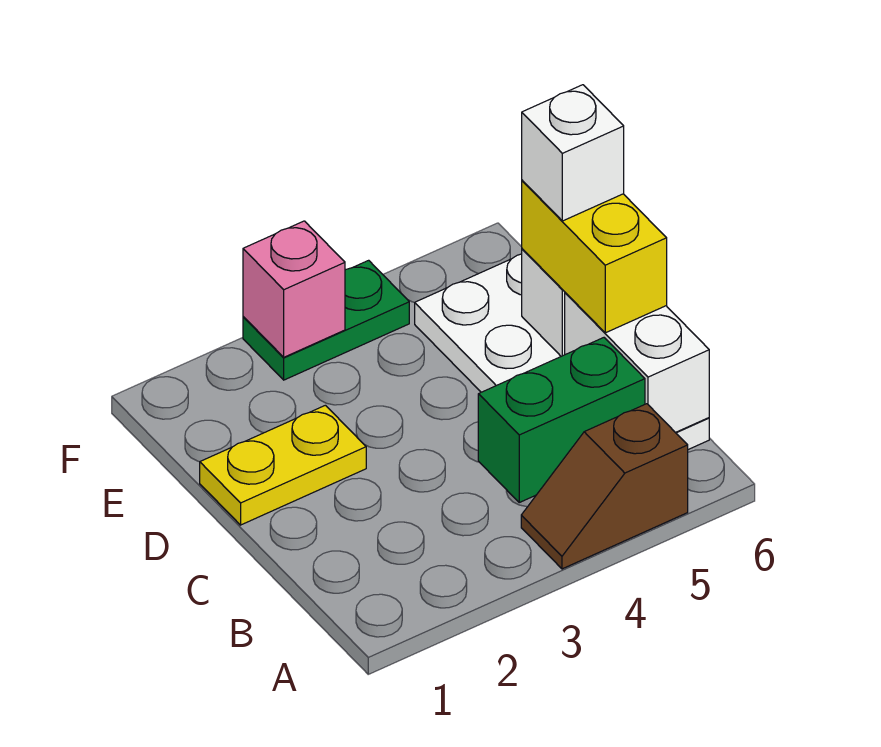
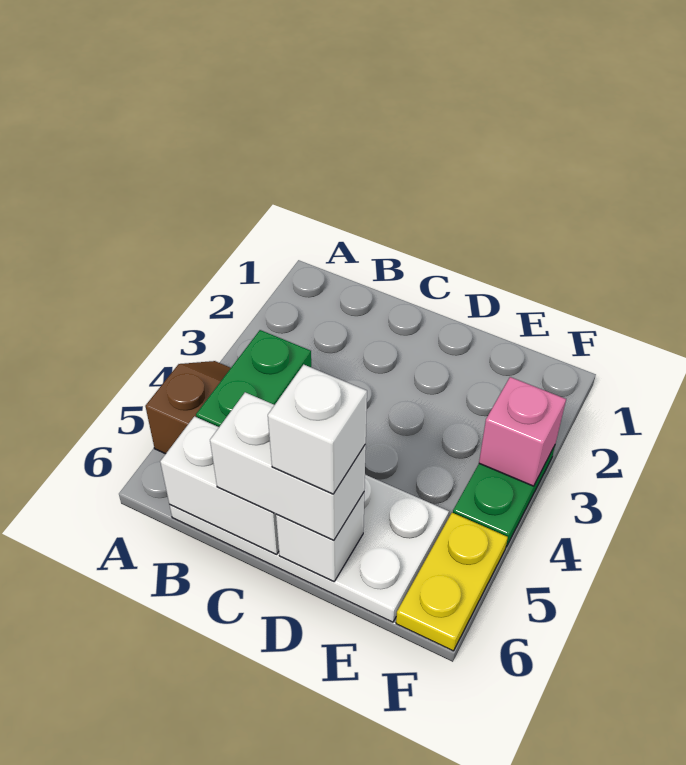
yellow 1x2 brick [522,180,667,333] -> white 1x2 brick [210,392,366,540]
yellow 1x2 plate [200,405,366,525] -> yellow 1x2 plate moved to [396,513,508,651]

